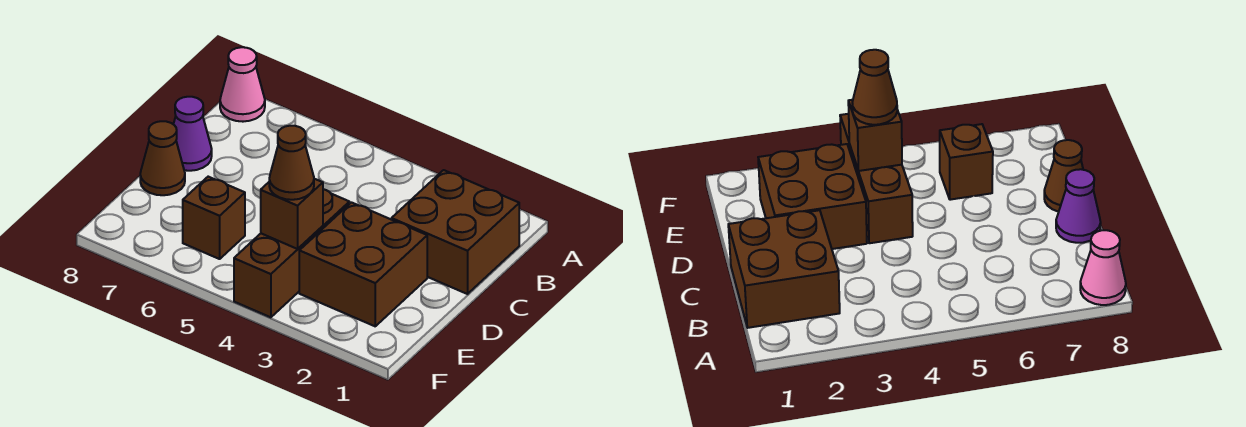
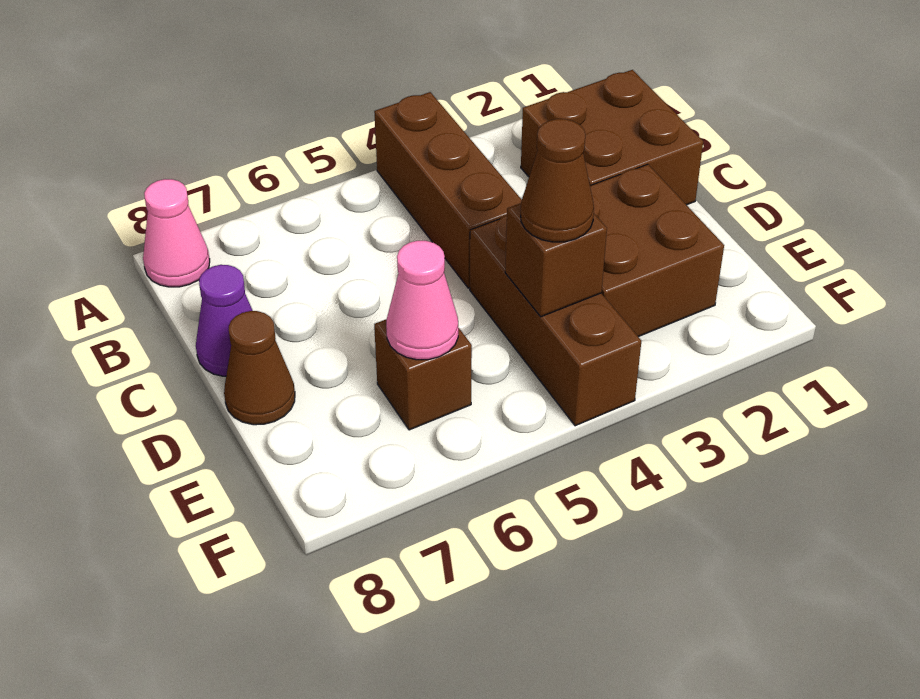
none -> brown 1x3 brick [374,92,522,288]
none -> pink 1x1 cone [386,241,458,360]

